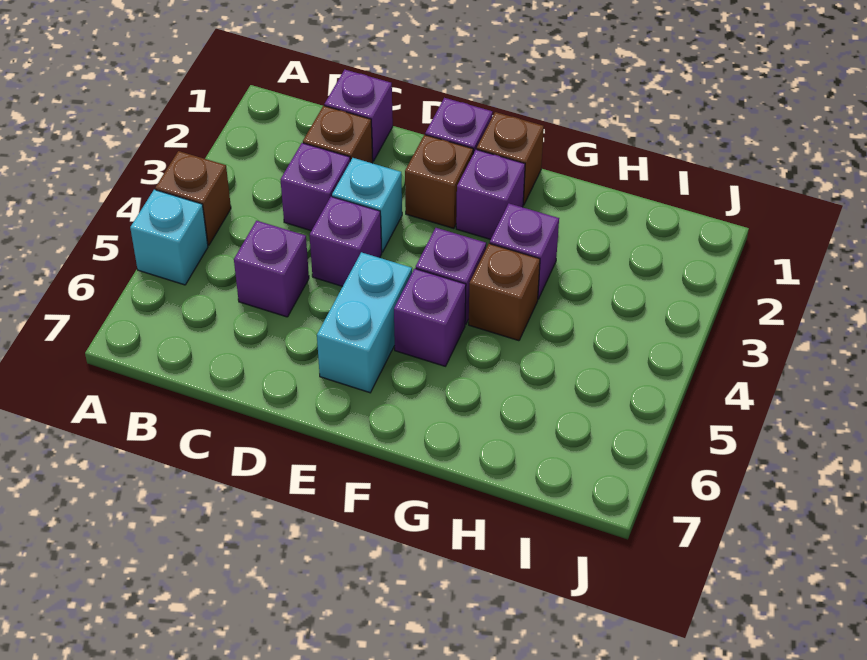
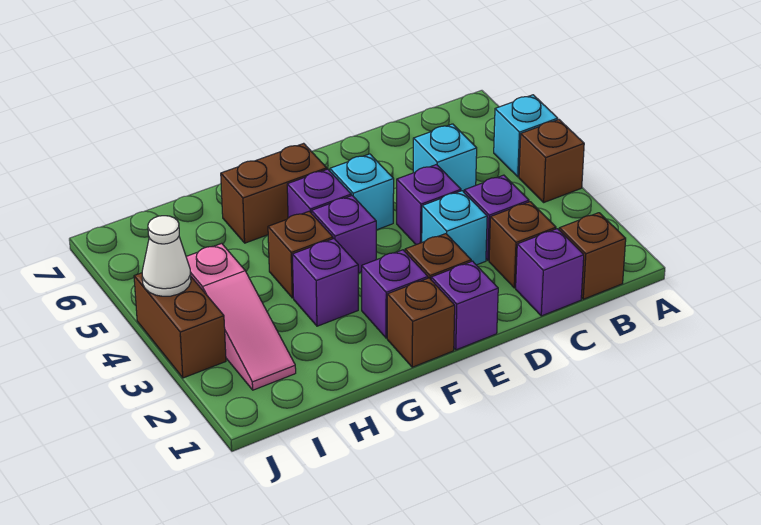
none -> brown 1x1 brick [559,213,626,299]
purple 1x1 brick [234,221,309,317] -> cyan 1x1 brick [413,124,477,192]
cyan 1x2 brick [317,252,412,393] -> cyan 1x1 brick [330,154,394,230]
none -> brown 1x2 brick [221,143,327,243]
none -> pink 1x3 slope [186,243,296,390]
none -> brown 1x2 brick [134,273,226,378]
none -> white 1x1 cone [142,216,191,296]

